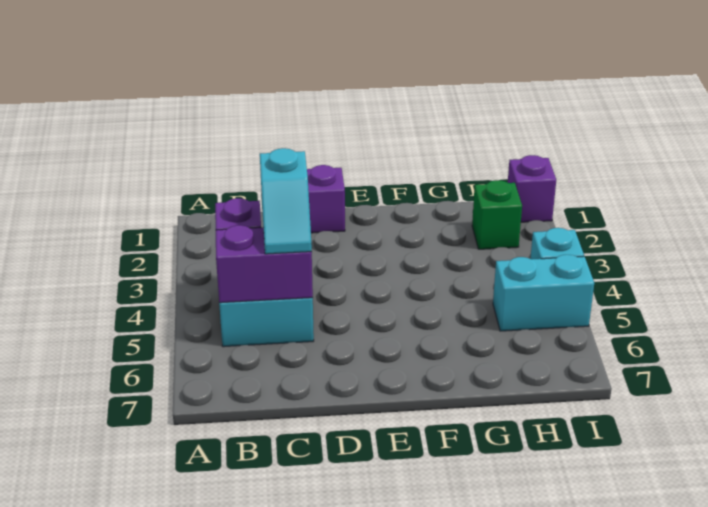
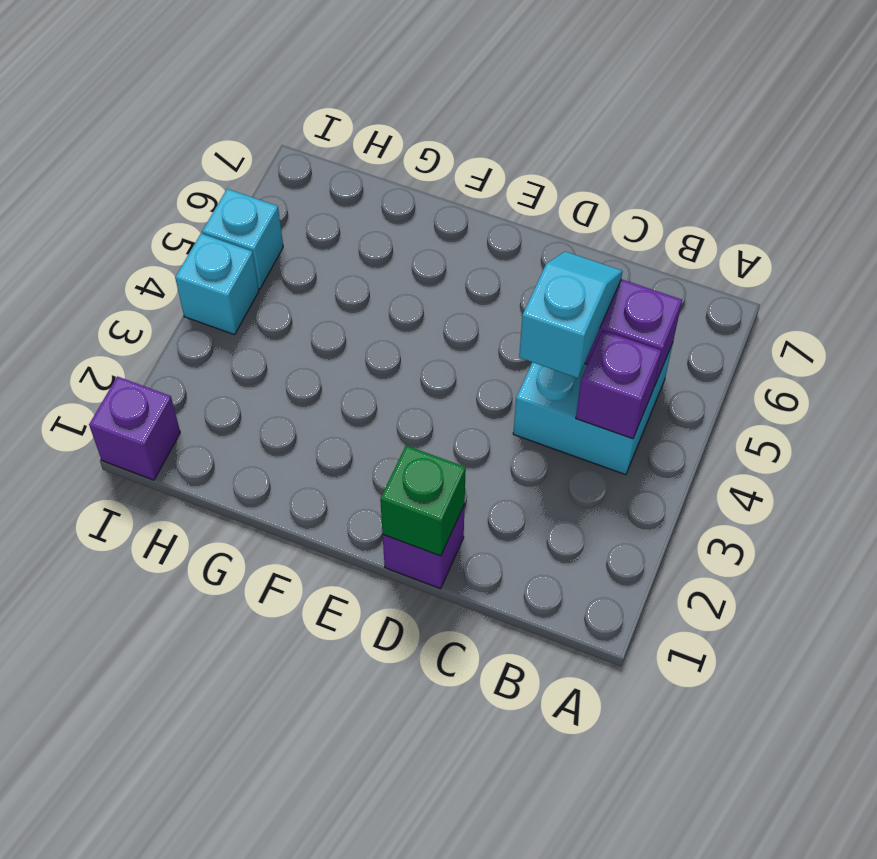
green 1x1 brick [472,180,522,249] -> green 1x1 brick moved to [380,446,466,556]
cyan 1x2 brick [493,255,594,331] -> cyan 1x1 brick [202,189,283,289]

